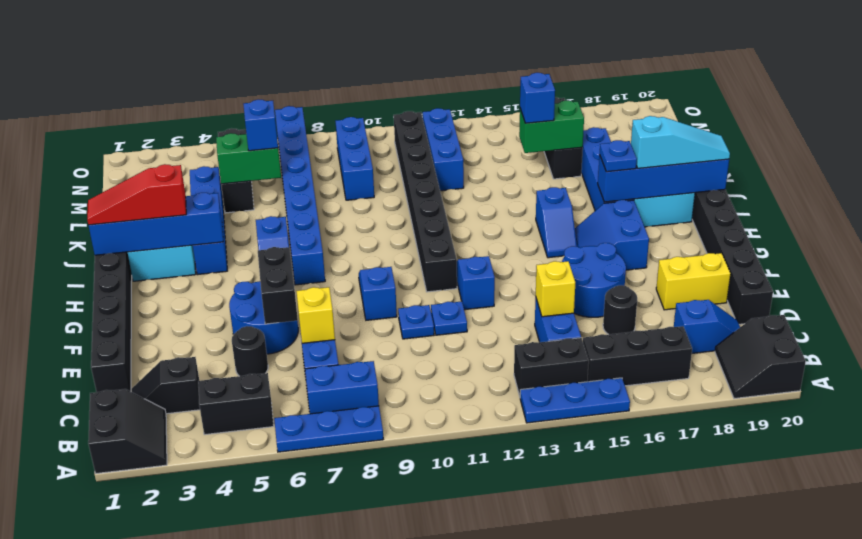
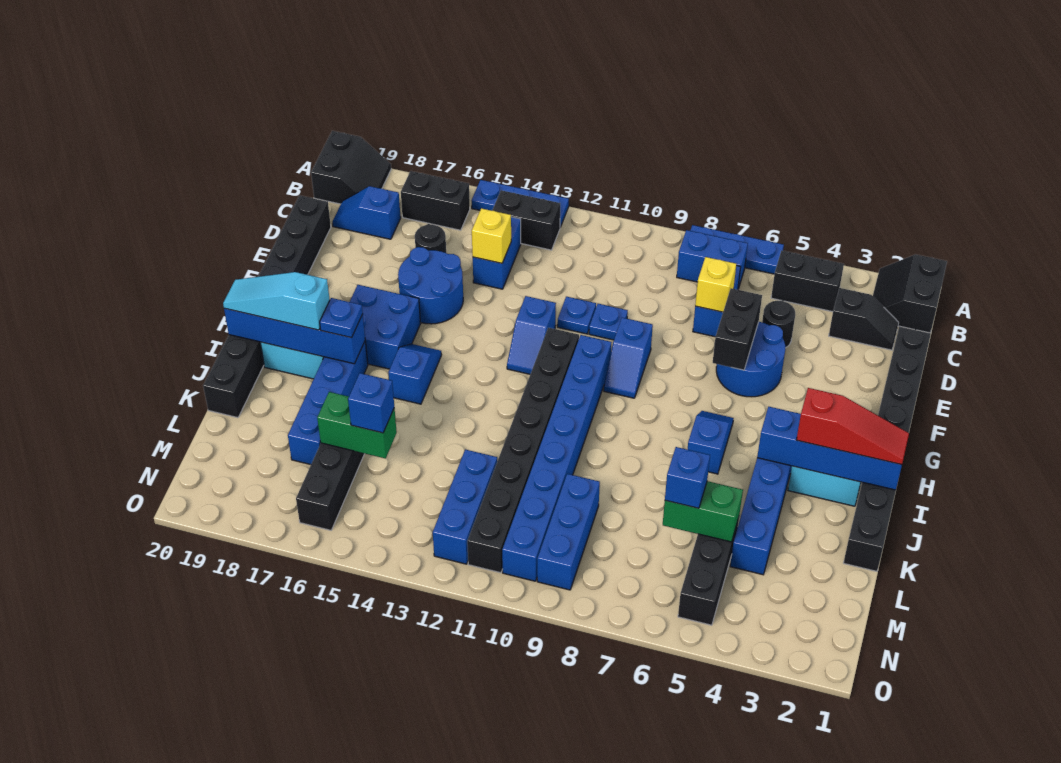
black 1x3 brick [583,326,692,386] -> black 1x2 brick [401,171,470,230]
yellow 1x2 brick [656,253,731,310] -> none
blue 2x2 slope [575,200,649,270] -> blue 2x2 brick [350,285,421,369]
blue 1x8 brick [275,106,325,285] -> blue 1x8 brick moved to [502,335,612,581]

